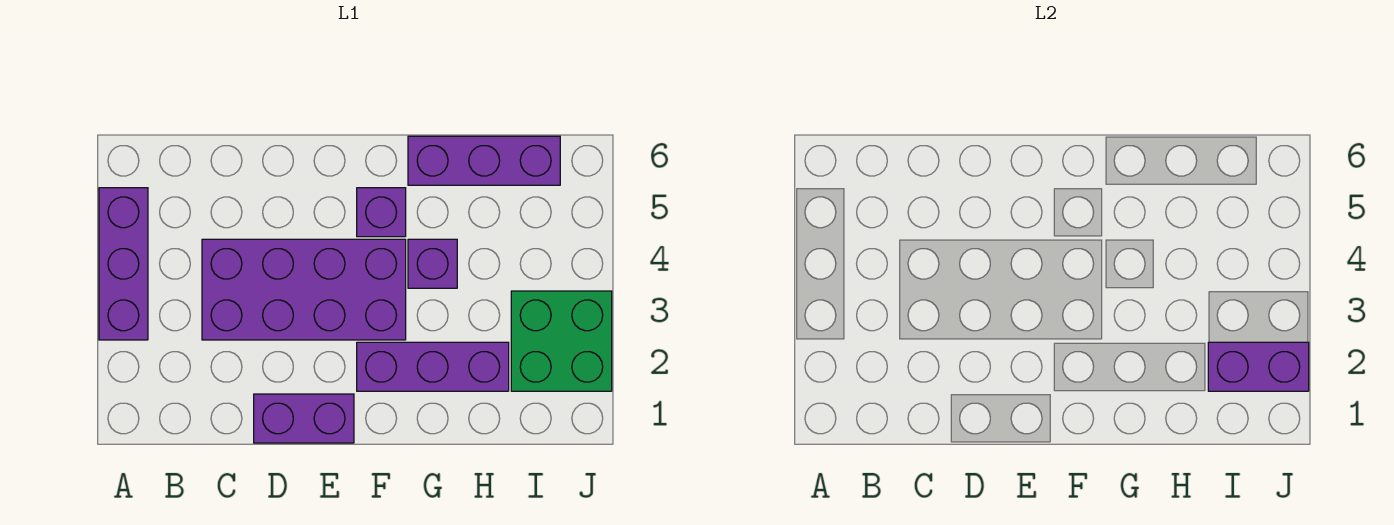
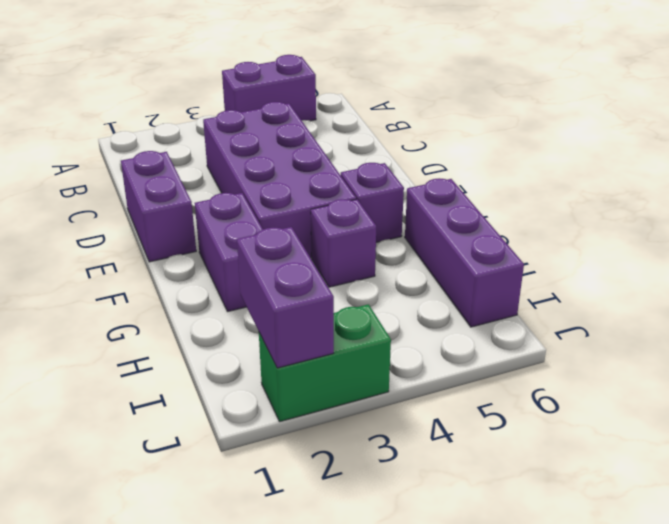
purple 1x3 brick [99,188,148,340] -> purple 1x2 brick [222,55,316,121]
purple 1x3 brick [357,342,509,391] -> purple 1x2 brick [195,193,263,312]
green 2x2 brick [511,291,612,391] -> green 1x2 brick [259,304,391,422]

